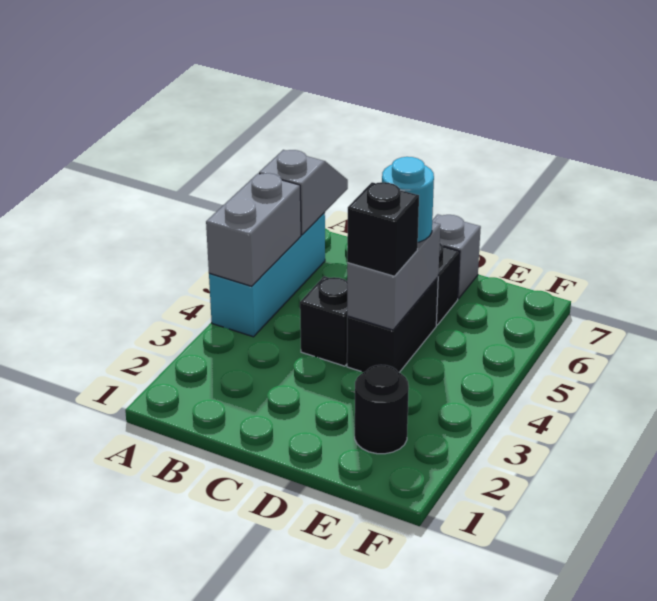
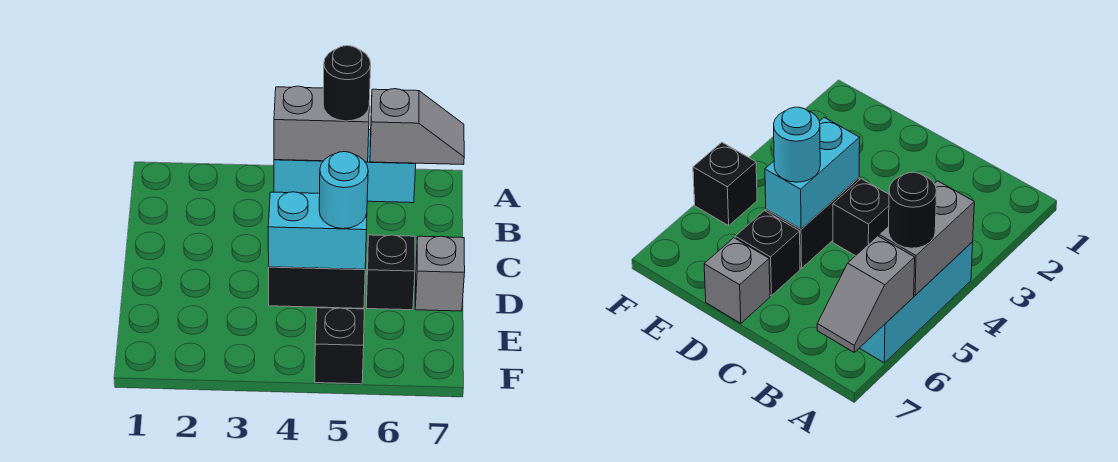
grey 1x2 brick [347,222,440,330] -> cyan 1x2 brick [268,192,367,269]
black 1x1 brick [347,182,419,276] -> black 1x1 brick moved to [315,308,364,384]
black 1x1 round brick [355,365,409,454] -> black 1x1 round brick moved to [323,46,371,121]

